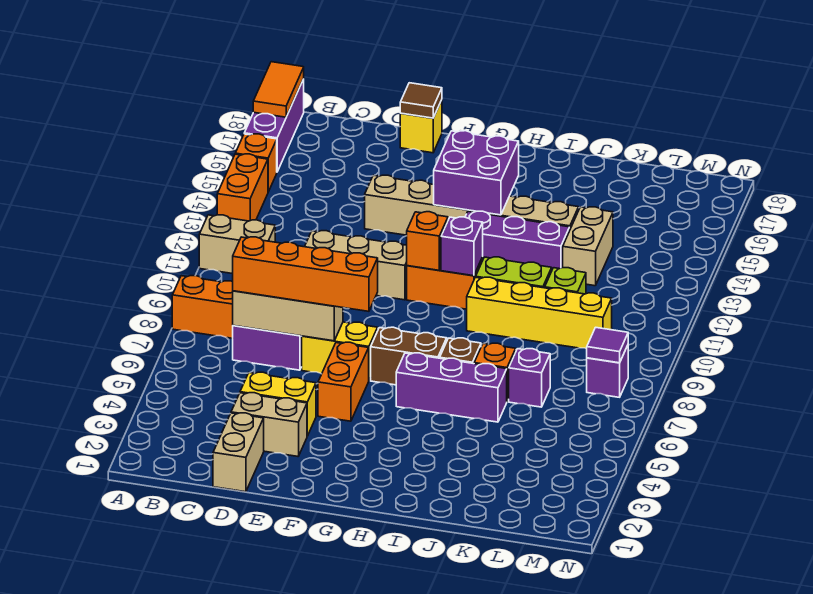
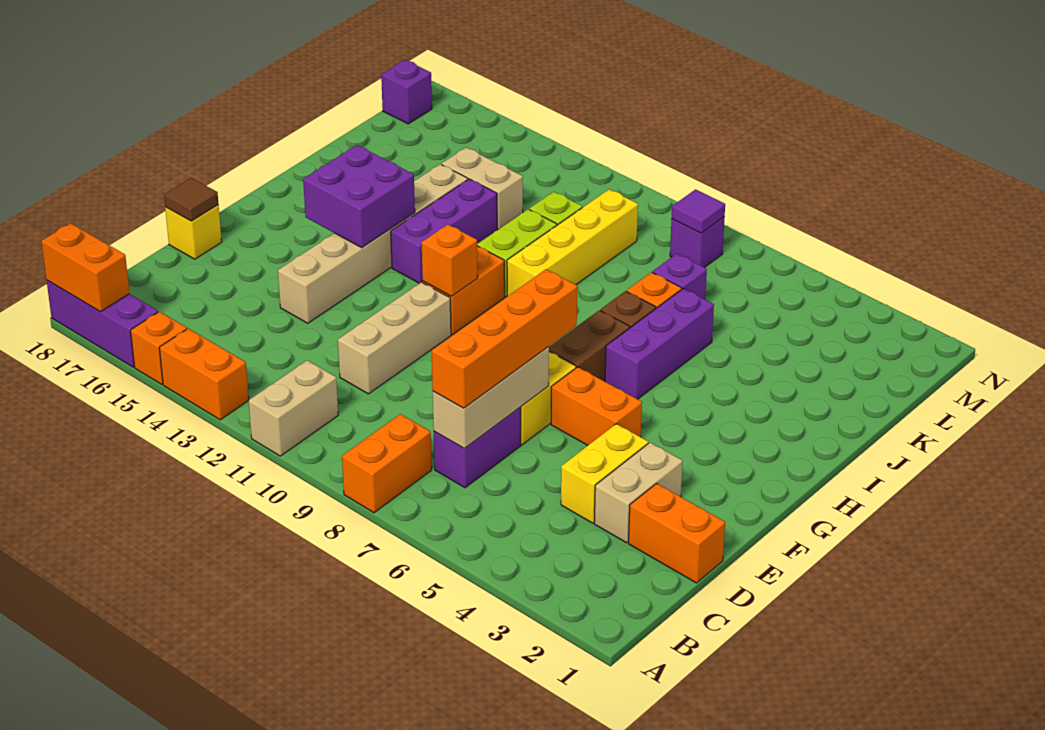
orange 1x2 tile [253,62,304,117] -> orange 1x2 brick [41,223,130,312]
tan 1x2 brick [213,413,264,492] -> orange 1x2 brick [629,484,725,583]
purple 1x1 brick [441,217,483,276] -> purple 1x1 brick moved to [381,60,432,124]

